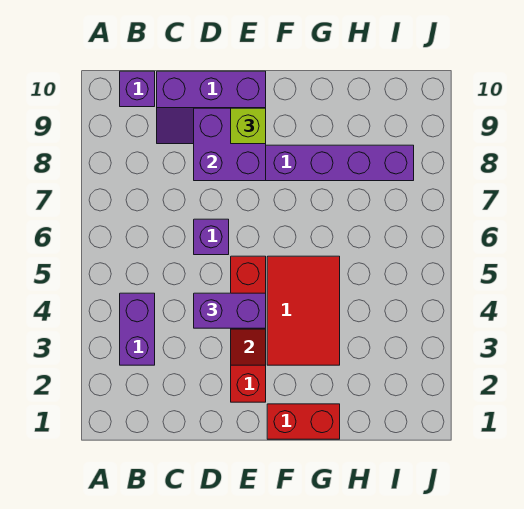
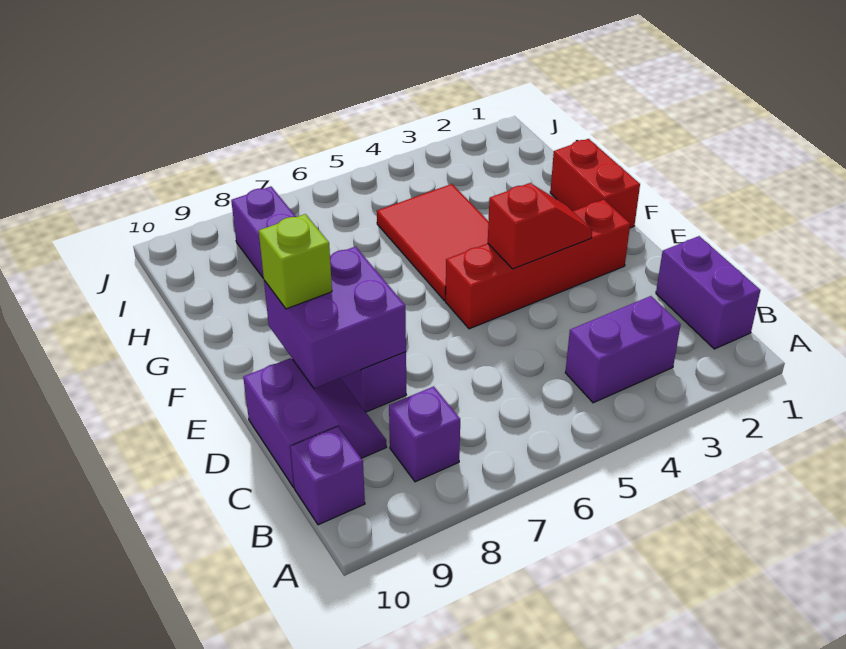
purple 2x3 slope [157,71,266,144] -> purple 2x2 slope [243,358,386,487]
purple 1x2 brick [194,293,266,328] -> purple 1x2 brick moved to [656,236,760,349]
purple 1x1 brick [194,219,229,255] -> purple 1x1 brick moved to [389,386,460,482]
red 2x3 tile [267,256,340,365] -> red 2x3 tile turned to [377,184,489,301]

